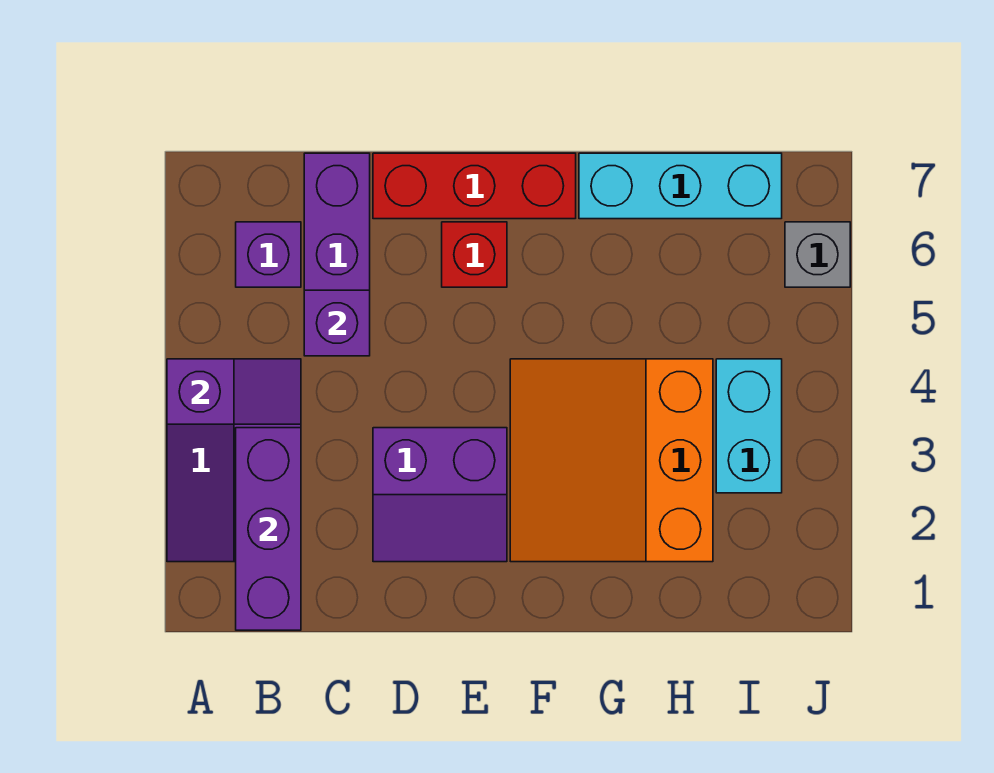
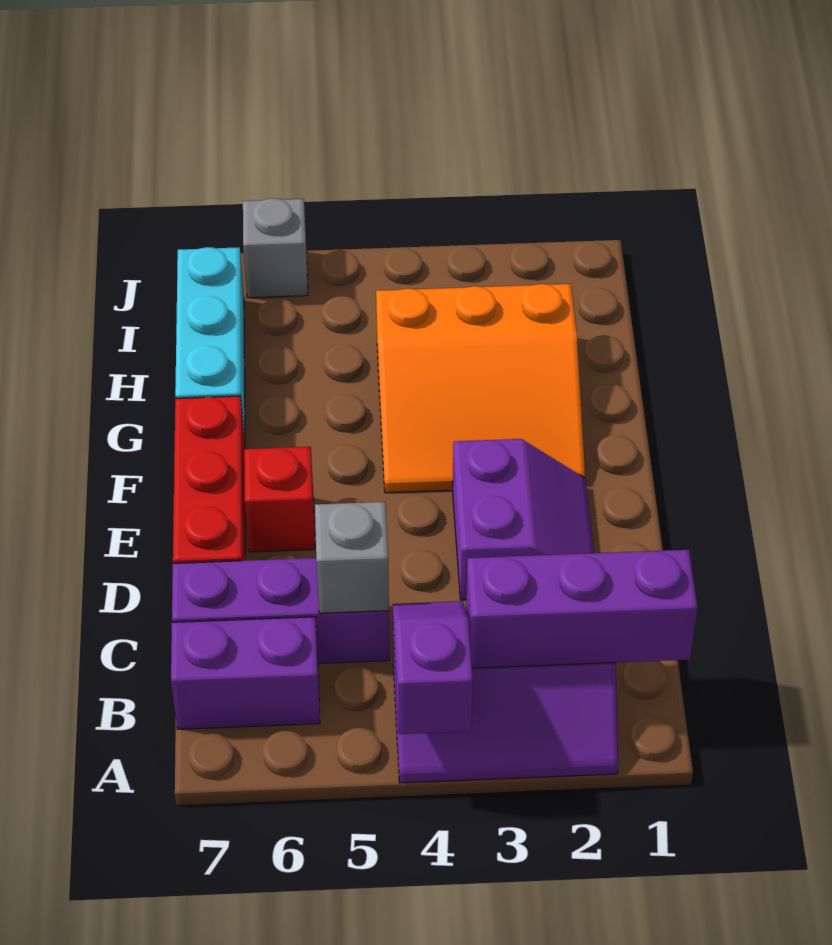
purple 1x1 brick [236,222,301,287] -> purple 1x2 brick [171,617,320,729]
purple 1x1 brick [304,290,370,356] -> grey 1x1 brick [315,502,389,613]
cyan 1x2 brick [716,359,782,493] -> none

